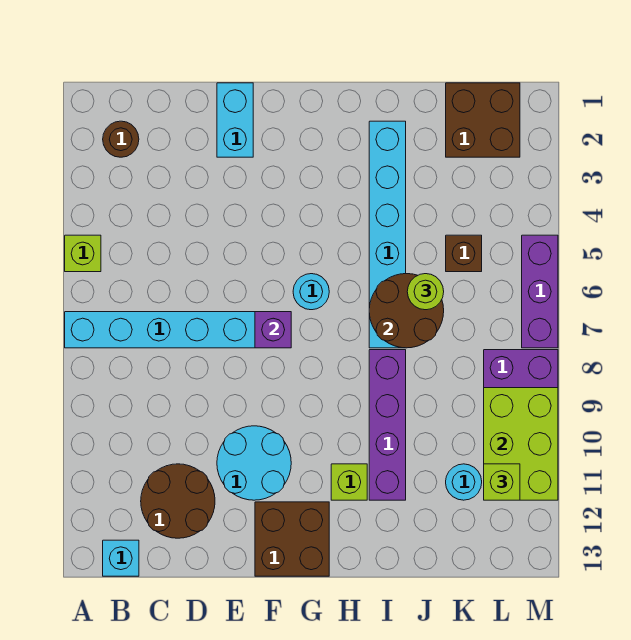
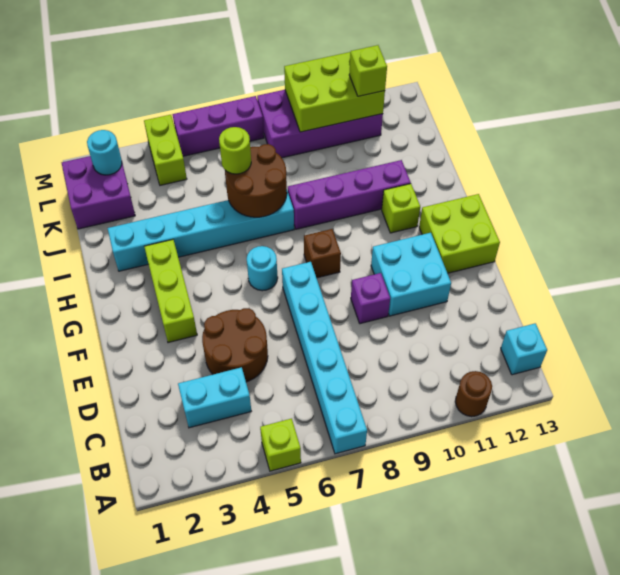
brown 1x1 round brick [103,121,139,157] -> brown 1x1 round brick moved to [455,371,492,417]
brown 2x2 round brick [141,464,215,538] -> brown 2x2 round brick moved to [202,308,268,382]
cyan 1x2 brick [217,83,253,157] -> cyan 1x2 brick moved to [178,367,251,428]
cyan 2x2 round brick [217,426,291,500] -> cyan 2x2 brick [371,233,451,316]
none -> lime 1x3 brick [144,240,197,343]
purple 1x1 brick [255,312,291,348] -> purple 1x1 brick moved to [351,273,390,324]
brown 2x2 brick [255,502,329,576] -> lime 2x2 brick [419,194,500,273]
brown 2x2 brick [446,83,520,157] -> purple 2x2 brick [62,156,135,229]
brown 1x1 brick [446,235,482,272] -> brown 1x1 brick moved to [304,229,341,278]
cyan 1x1 round brick [446,464,482,500] -> cyan 1x1 round brick moved to [87,130,122,175]
none -> lime 1x2 brick [144,115,187,185]

